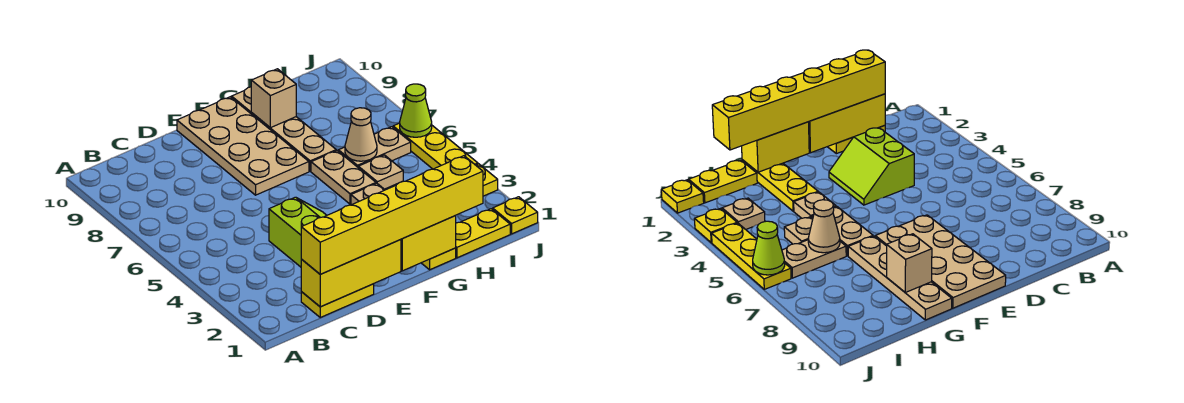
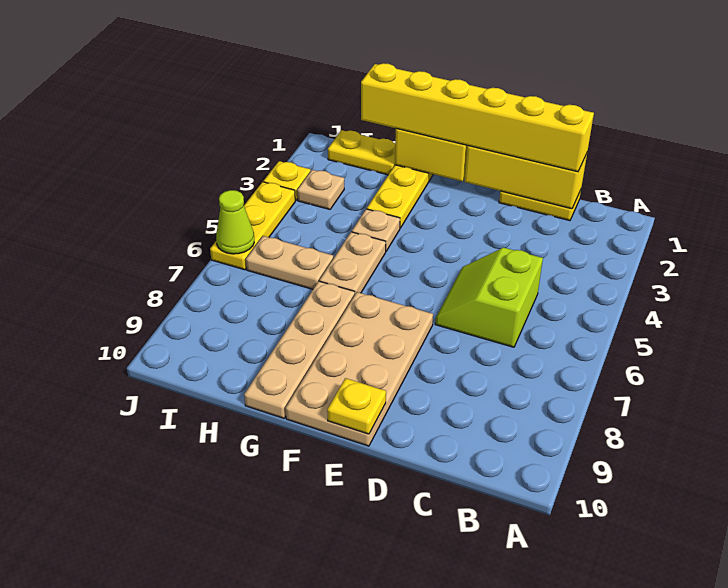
lime 2x2 slope [269,197,327,267] -> lime 2x2 slope moved to [435,248,543,347]
tan 1x1 brick [251,69,296,128] -> none
tan 1x1 plate [358,155,403,189] -> none
tan 1x1 cone [345,108,377,161] -> none
yellow 1x1 plate [493,197,538,234] -> yellow 1x1 plate moved to [327,378,386,434]

